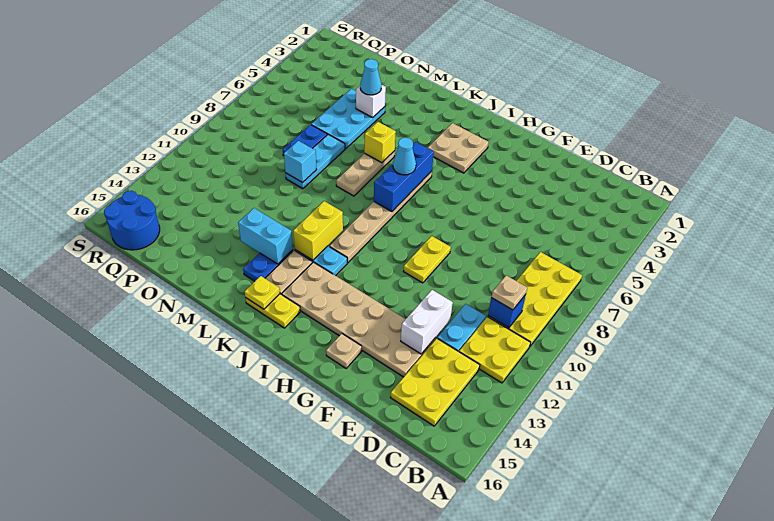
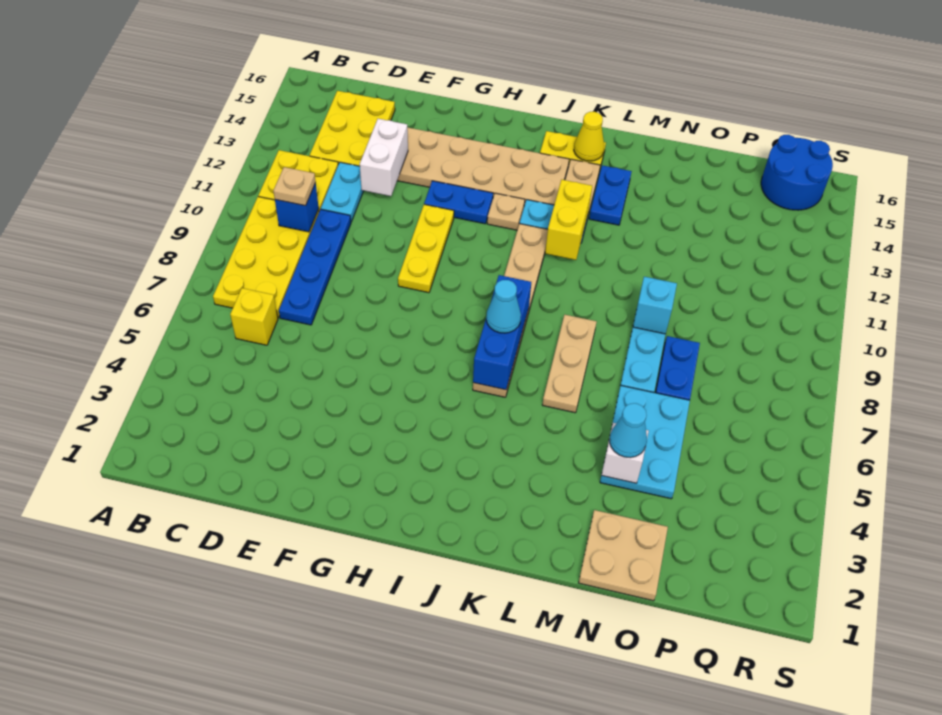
none -> blue 1x4 plate [279,209,351,325]
yellow 1x2 plate [404,236,451,283] -> yellow 1x3 plate [398,204,454,293]
none -> blue 1x2 plate [424,181,493,224]
tan 1x1 plate [326,333,362,368] -> tan 1x1 plate moved to [487,193,525,230]
tan 2x2 plate [428,123,489,173] -> tan 2x2 plate moved to [579,510,668,601]
yellow 1x1 plate [244,276,280,309] -> yellow 1x1 cone [574,112,604,161]
yellow 1x1 brick [364,122,396,163] -> yellow 1x1 brick moved to [230,288,278,345]
cyan 1x2 brick [238,208,293,264] -> none

